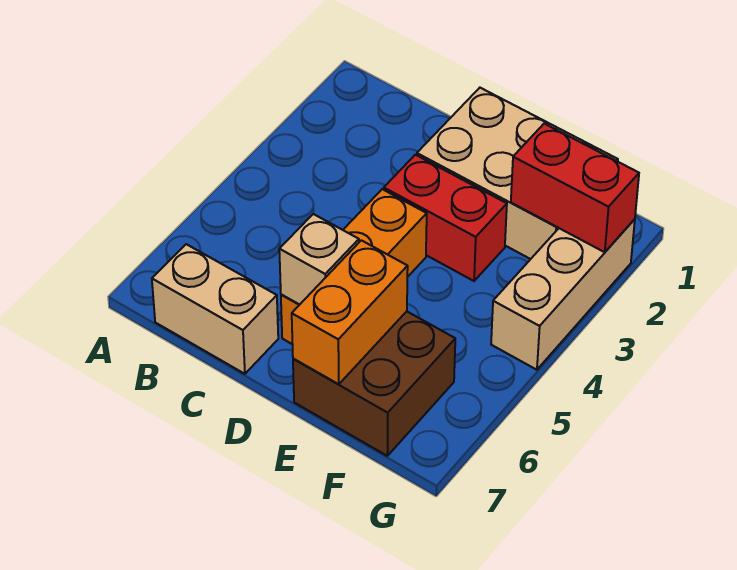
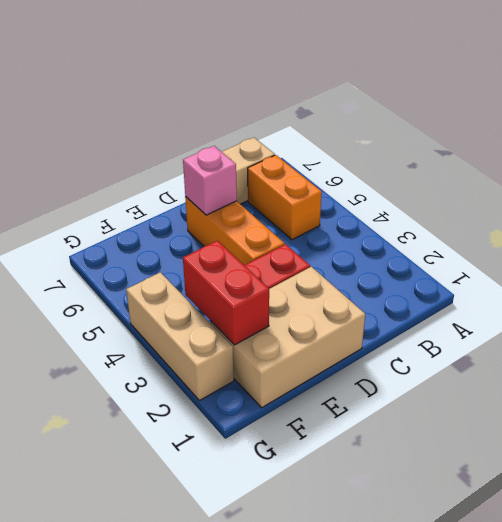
tan 1x1 brick [279,214,359,305] -> pink 1x1 brick [183,146,237,215]
brown 2x2 brick [293,311,455,456] -> none
orange 1x2 brick [292,240,408,384] -> orange 1x2 brick moved to [248,155,322,240]
red 1x2 brick [511,124,639,252] -> red 1x2 brick turned to [183,241,269,345]

